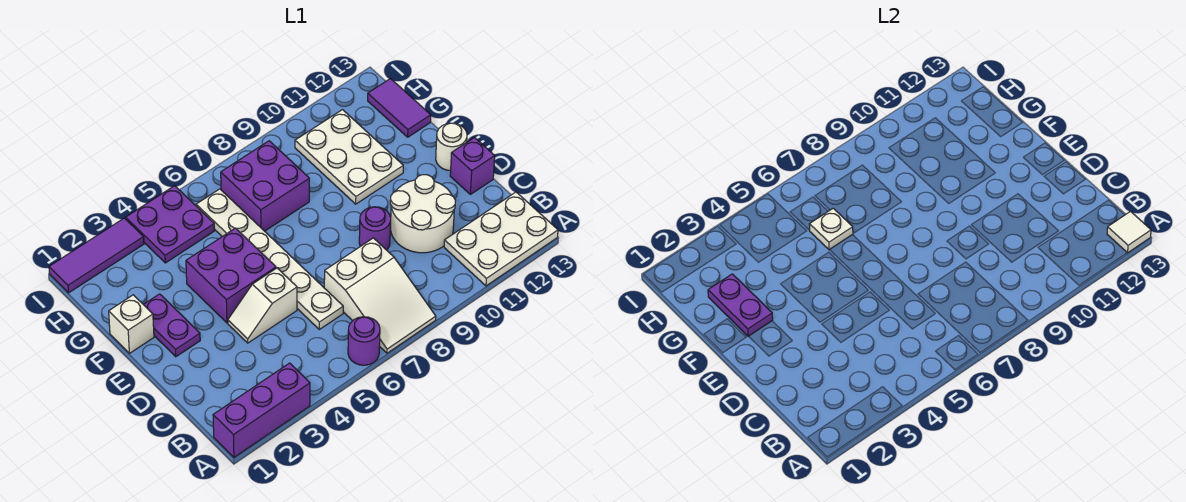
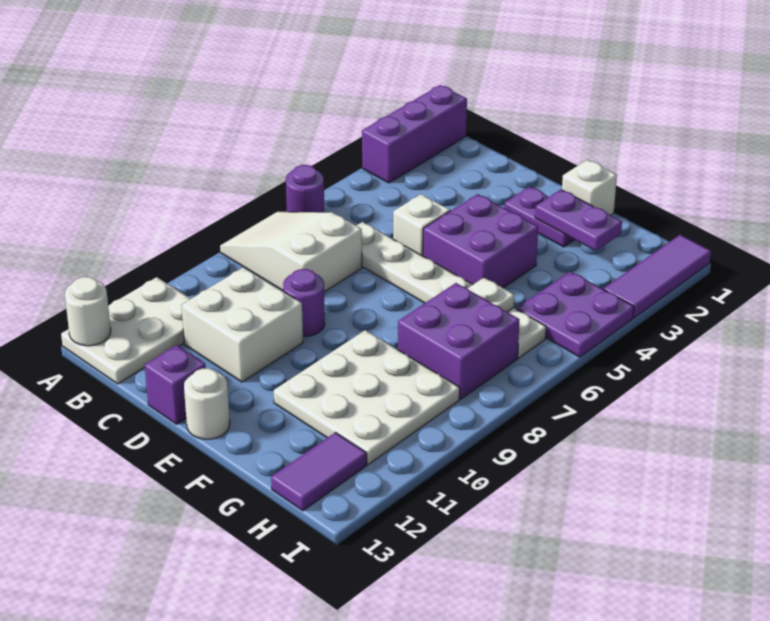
white 1x1 tile [1107,211,1151,253] -> white 1x1 round brick [65,277,111,346]
white 2x2 round brick [390,175,456,253] -> white 2x2 brick [182,267,303,382]
white 2x3 plate [295,110,403,204] -> white 3x3 plate [274,330,460,464]
purple 1x2 tile [368,79,431,137] -> purple 1x2 tile turned to [271,433,367,511]

